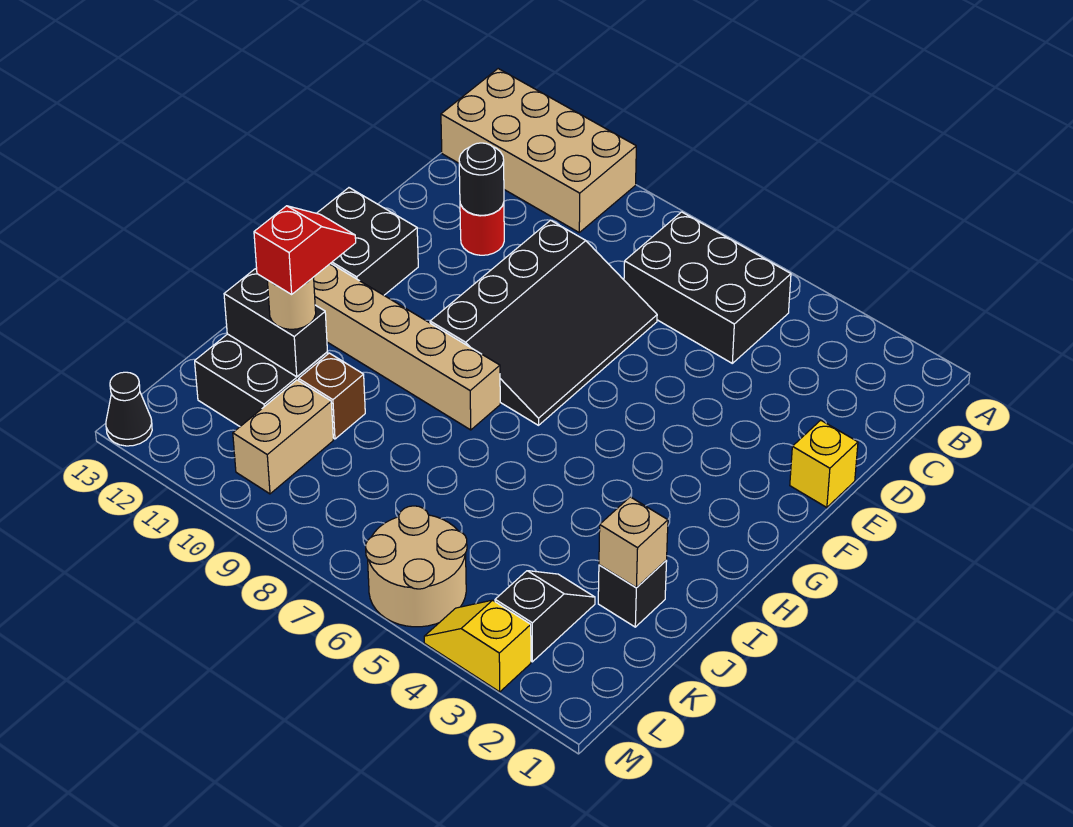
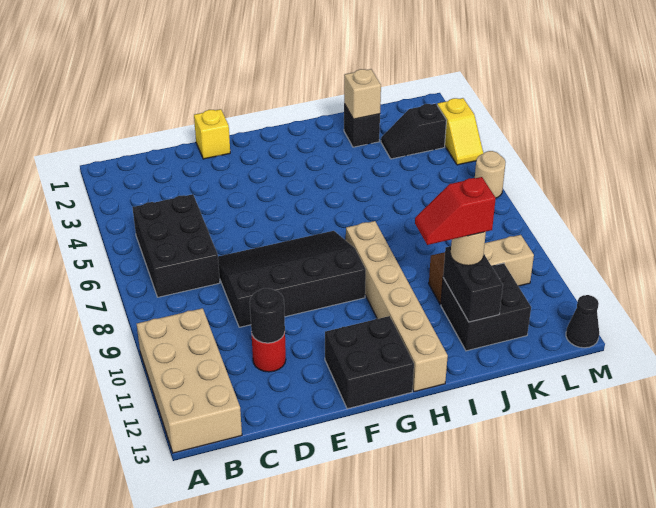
tan 2x2 round brick [366,506,467,627] -> tan 1x1 round brick [475,151,506,198]

